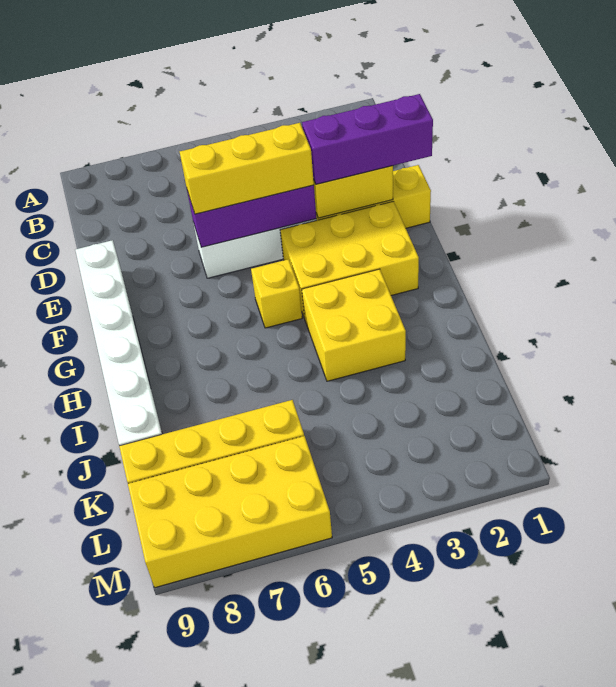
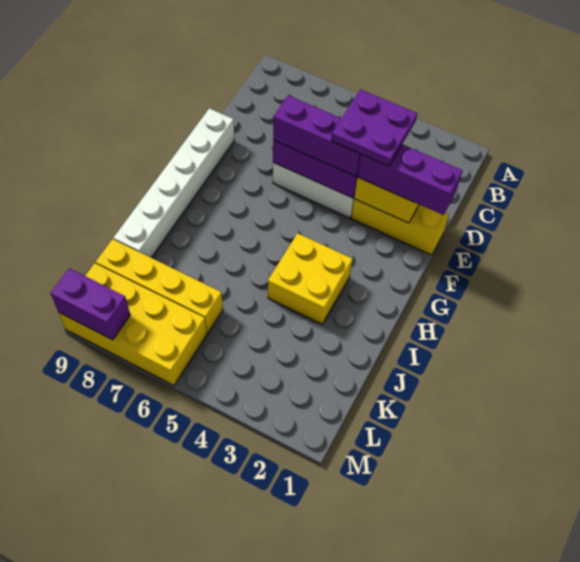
none -> purple 2x2 plate [331,89,418,166]
yellow 1x3 brick [180,123,314,214] -> purple 1x3 brick [273,95,361,176]
yellow 2x3 brick [280,201,419,318] -> none
yellow 1x1 brick [251,259,302,328] -> none
none -> purple 1x2 brick [51,268,130,340]

